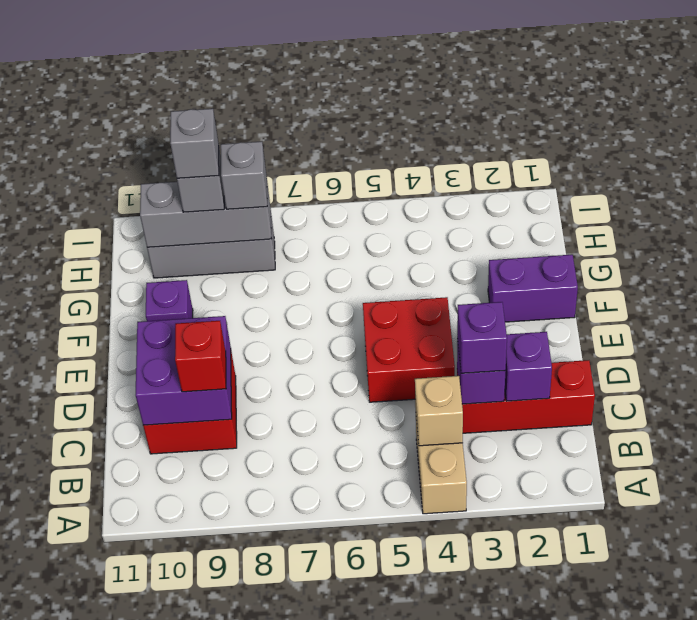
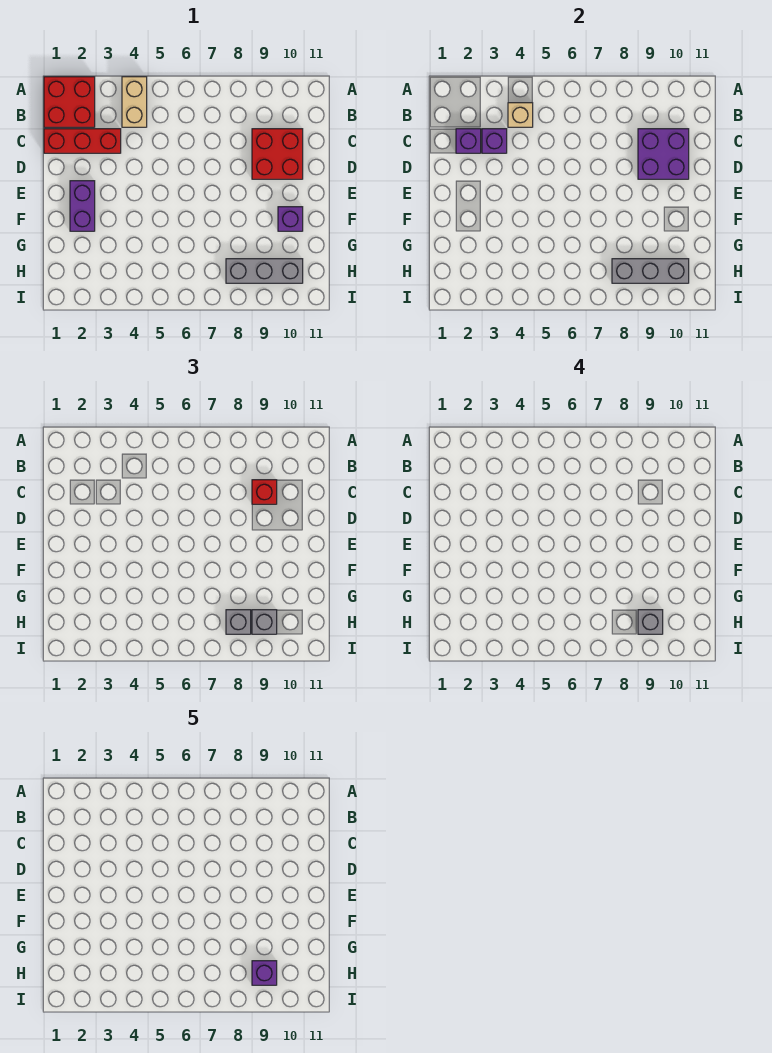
purple 1x1 brick [457,302,507,373] -> purple 1x1 brick moved to [252,961,277,985]
red 2x2 brick [363,297,455,402] -> red 2x2 brick moved to [44,77,95,127]
purple 1x2 brick [488,255,578,322] -> purple 1x2 brick turned to [70,181,95,231]

